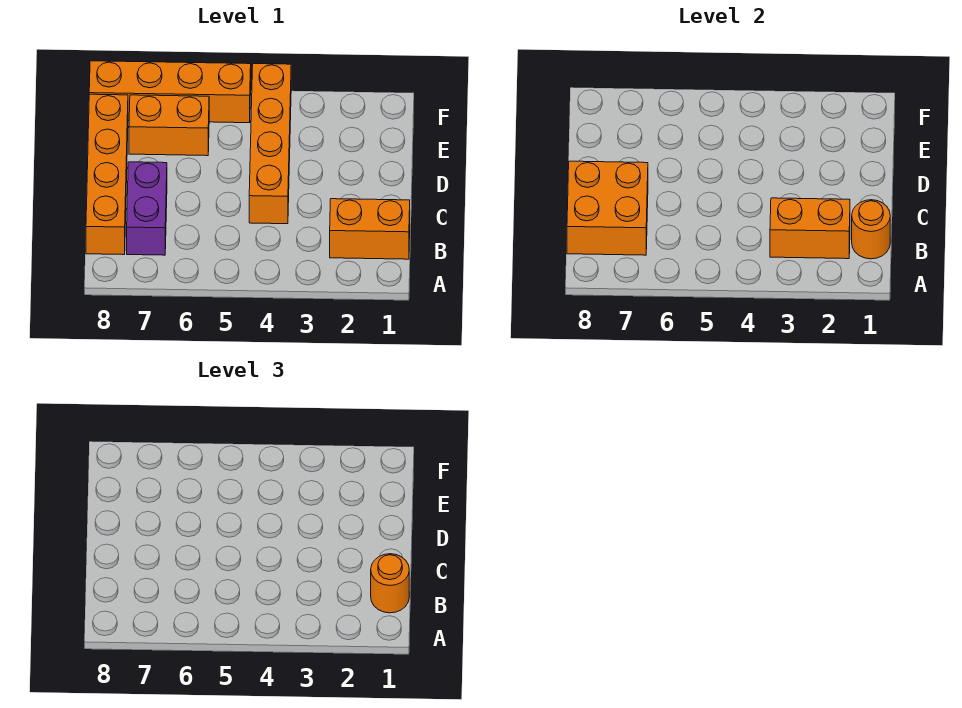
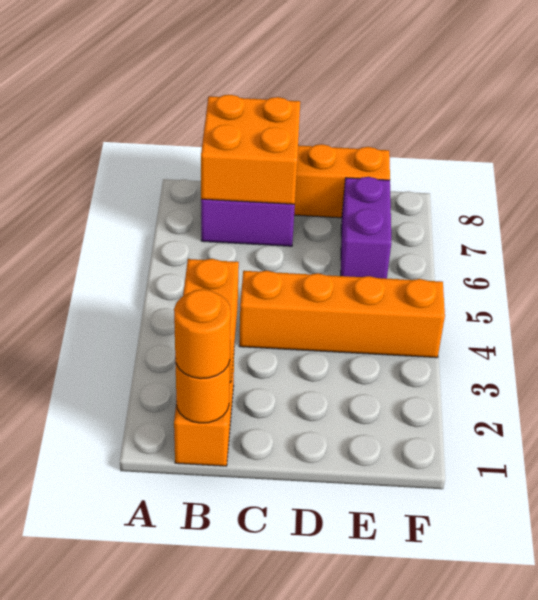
orange 1x2 brick [129,95,209,156] -> purple 1x2 brick [341,177,391,279]
orange 1x4 brick [89,61,251,123] -> none

